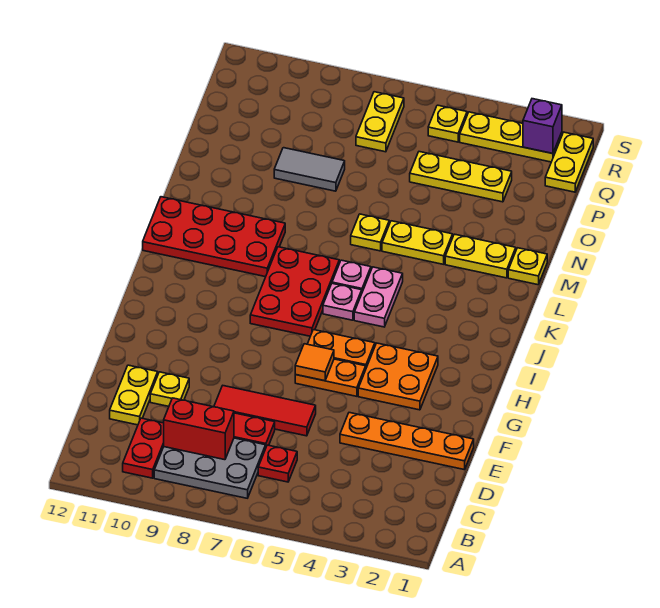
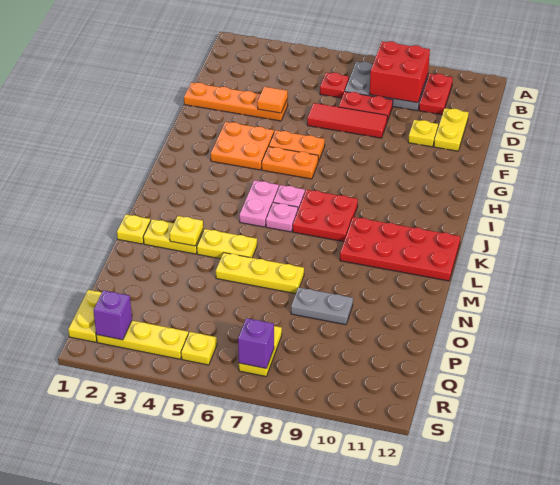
red 1x2 brick [164,398,234,460] -> red 2x2 brick [370,41,430,103]
orange 1x1 tile [295,344,334,381] -> orange 1x1 tile moved to [257,87,288,113]
red 2x3 plate [250,247,339,336] -> red 2x2 plate [293,190,358,242]
yellow 1x1 plate [351,214,389,251] -> yellow 1x1 plate moved to [169,216,203,246]
grey 1x2 tile [274,148,345,191] -> grey 1x2 plate [291,287,353,325]
yellow 1x3 plate [410,152,512,202] -> yellow 1x3 plate moved to [216,253,304,294]
none -> purple 1x1 brick [238,318,274,368]

